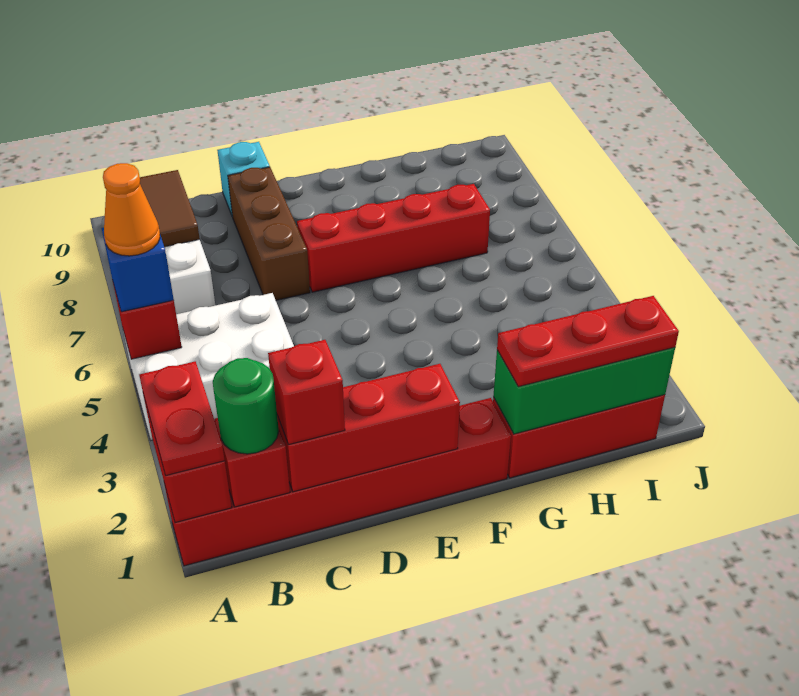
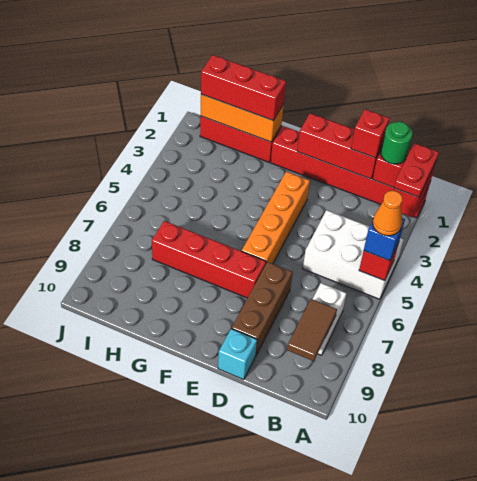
none -> orange 1x4 brick [242,172,310,264]
green 1x3 brick [493,347,675,434] -> orange 1x3 brick [200,94,284,142]
red 1x3 plate [497,296,679,387] -> red 1x3 brick [201,55,286,121]

